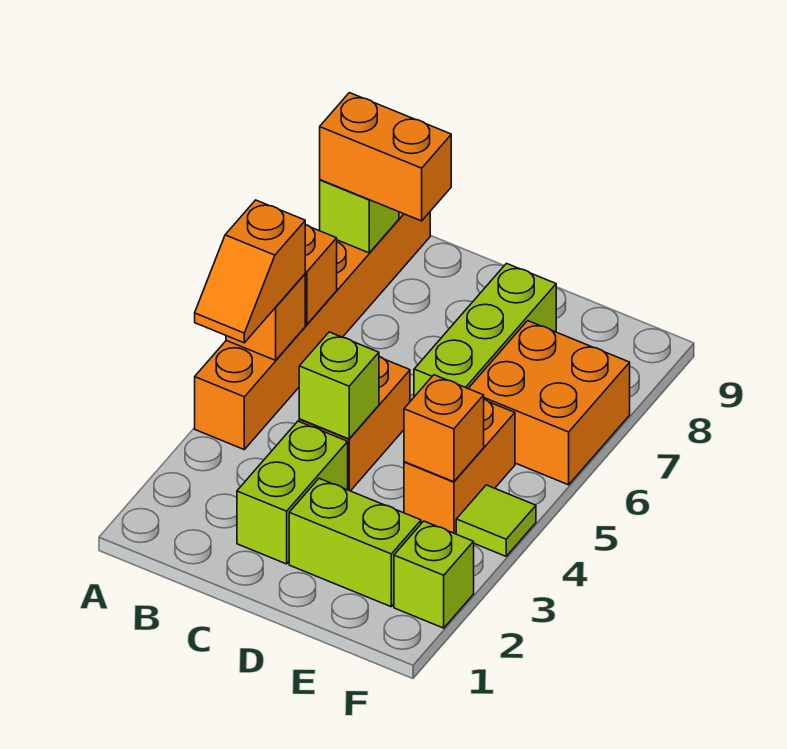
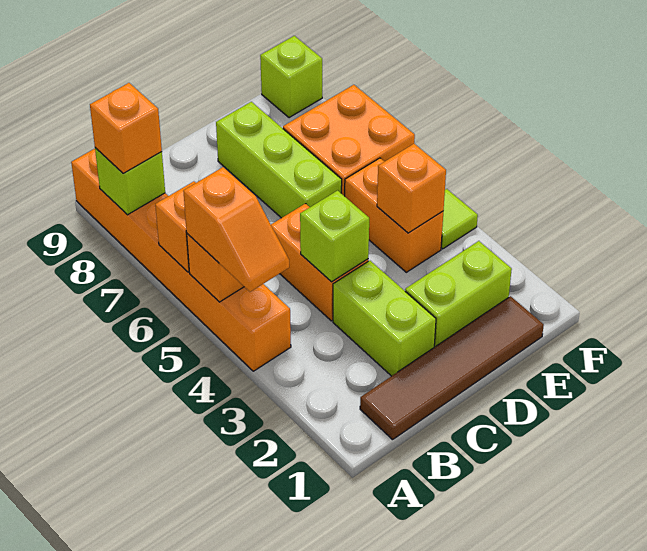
orange 1x2 brick [320,93,451,221] -> orange 1x1 brick [90,83,162,173]
none -> brown 1x4 tile [360,296,544,440]
lime 1x1 brick [394,521,474,628] -> lime 1x1 brick moved to [260,36,322,118]

